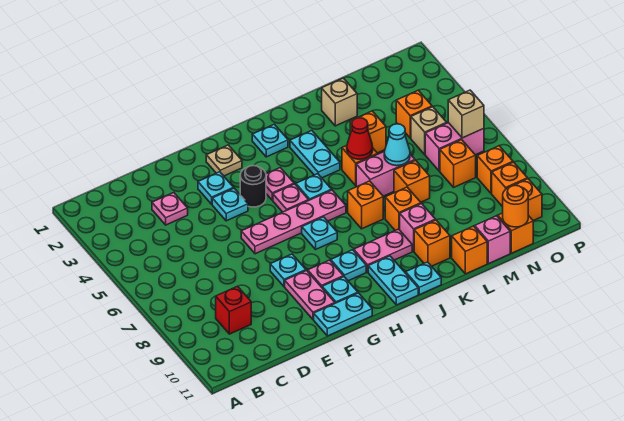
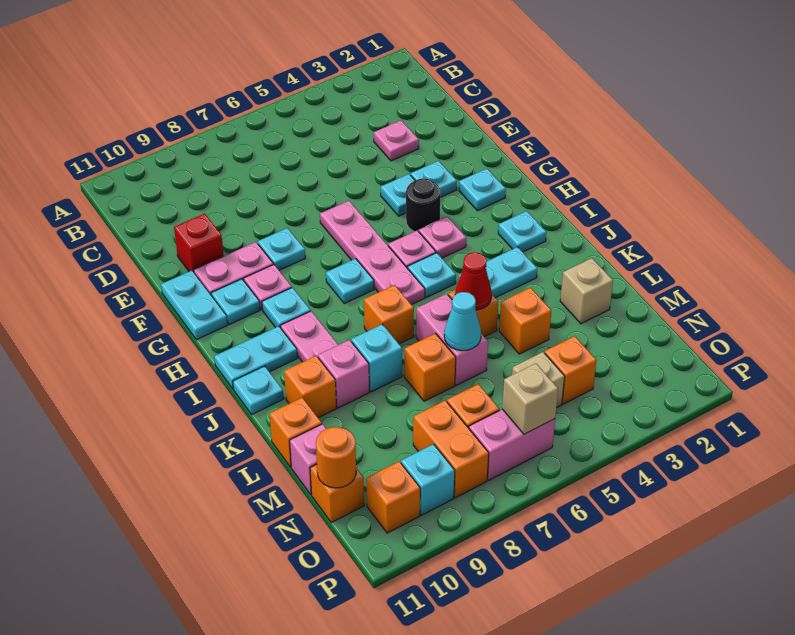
red 1x1 brick [216,286,251,334] -> red 1x1 brick moved to [174,214,224,272]
tan 1x1 plate [206,145,242,176] -> cyan 1x1 plate [459,169,506,211]
orange 1x1 brick [385,187,421,230] -> cyan 1x1 brick [351,324,402,392]
pink 1x2 brick [425,123,484,171] -> pink 1x2 brick turned to [469,409,555,480]
orange 1x1 brick [477,146,513,194] -> orange 1x2 brick [413,400,489,498]
orange 1x1 brick [492,162,527,207] -> cyan 1x1 brick [401,444,455,515]

